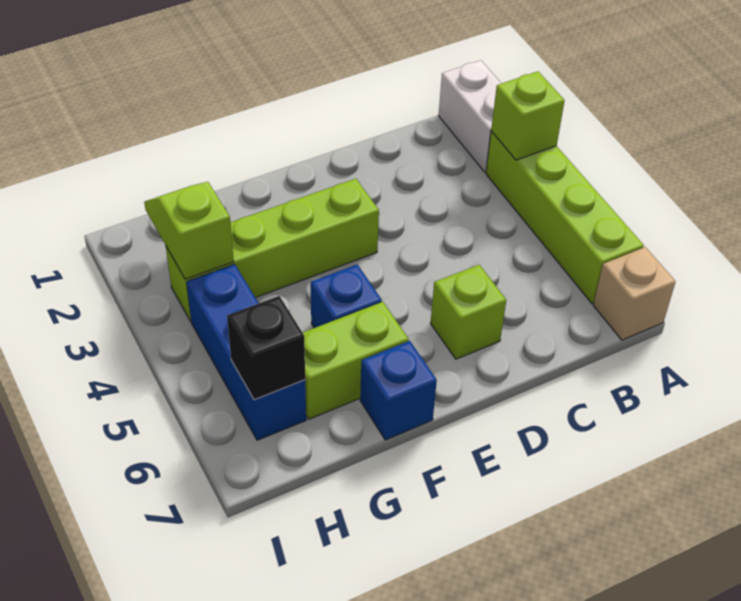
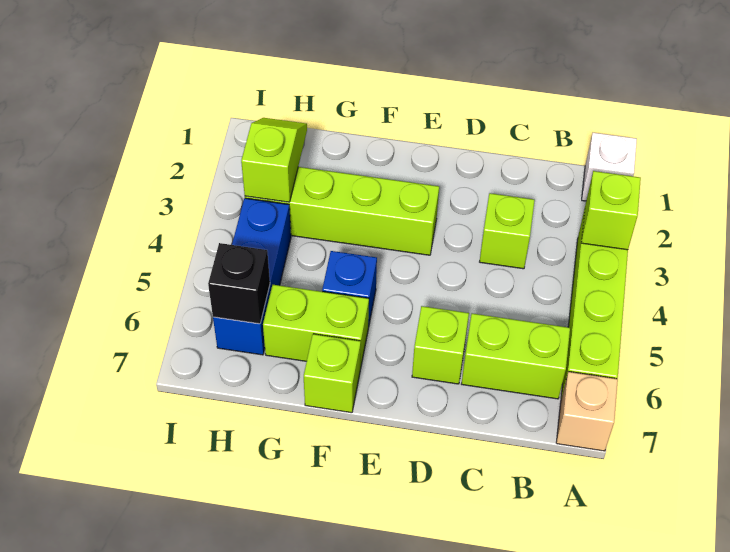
white 1x2 brick [439,60,502,172] -> white 1x1 brick [582,133,637,201]
none -> lime 1x2 brick [462,313,570,399]
none -> lime 1x1 brick [480,193,535,269]
blue 1x1 brick [360,341,437,440] -> lime 1x1 brick [304,334,361,413]

